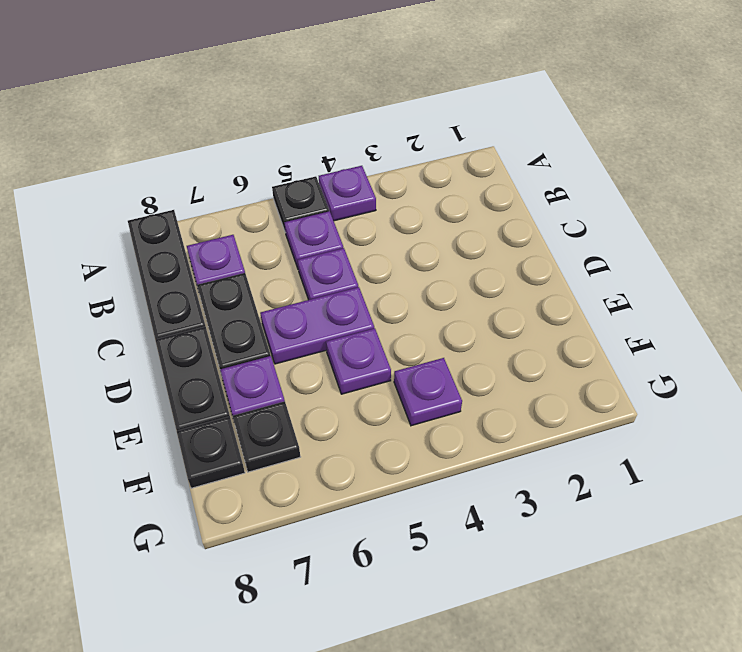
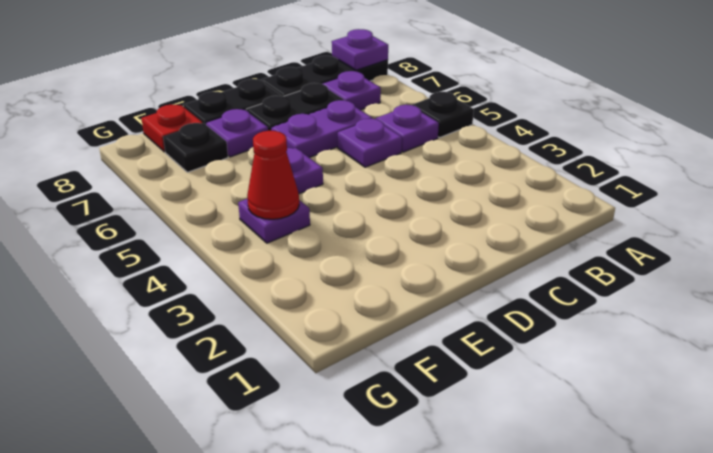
purple 1x1 plate [319,166,376,221] -> purple 1x1 plate moved to [332,29,388,70]
purple 1x2 plate [260,287,374,364] -> purple 1x2 plate turned to [271,100,372,158]
none -> red 1x1 cone [247,131,299,219]
black 1x1 plate [177,417,245,488] -> red 1x1 plate [141,105,203,152]

